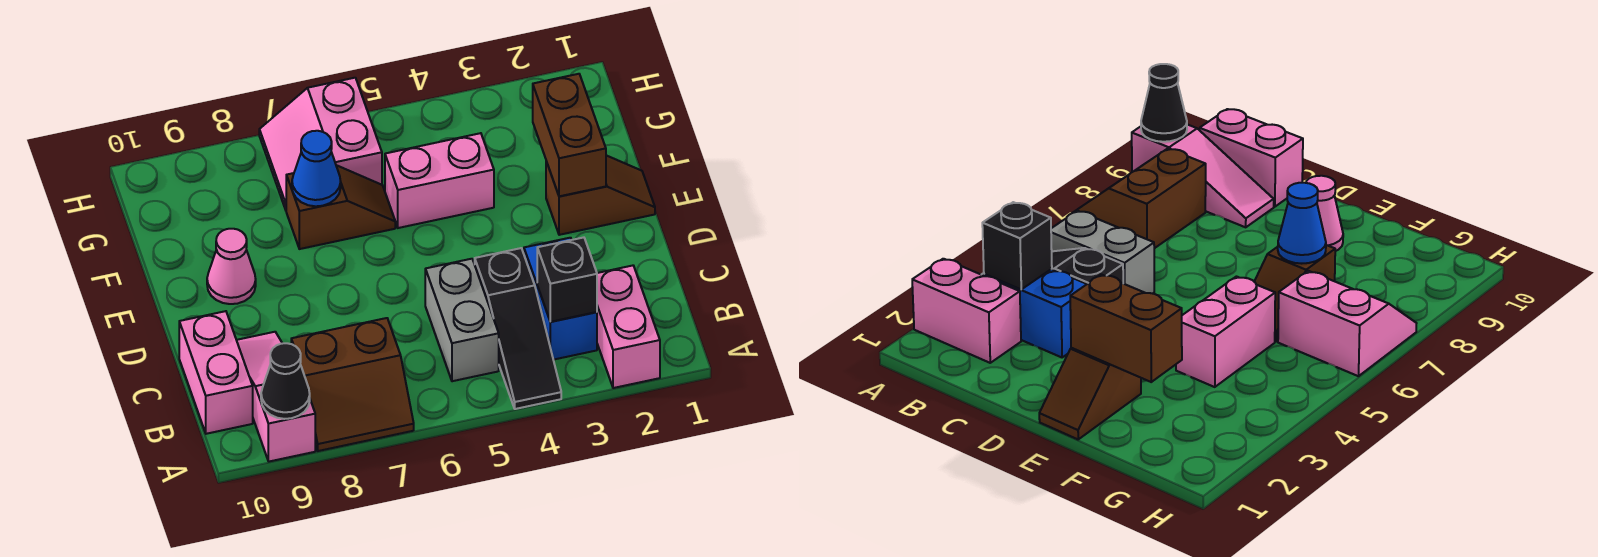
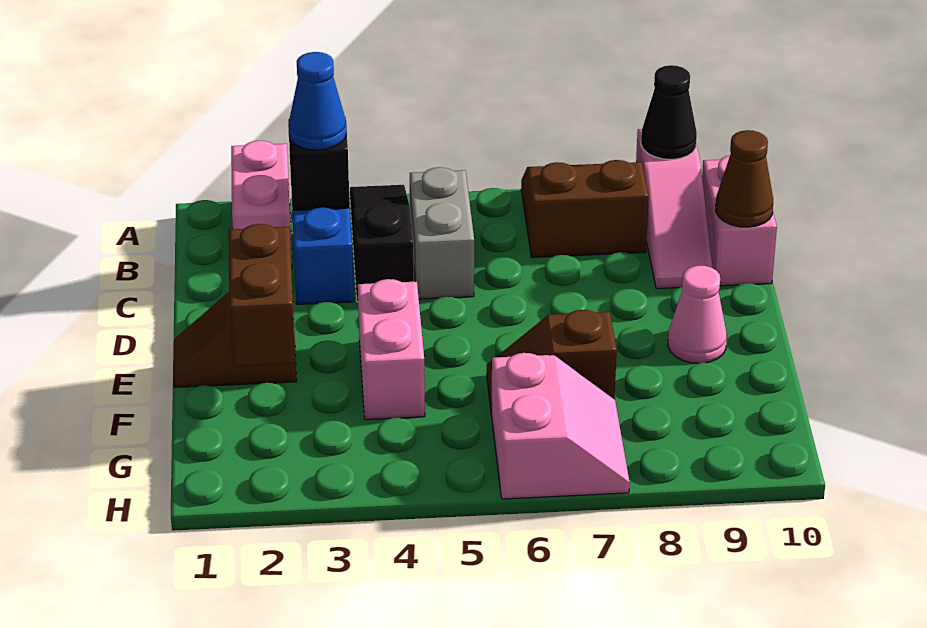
none -> brown 1x1 cone [716,130,773,227]
pink 1x2 brick [385,133,494,228] -> pink 1x2 brick turned to [358,279,425,420]
blue 1x1 cone [292,131,341,206] -> blue 1x1 cone moved to [288,52,347,150]

